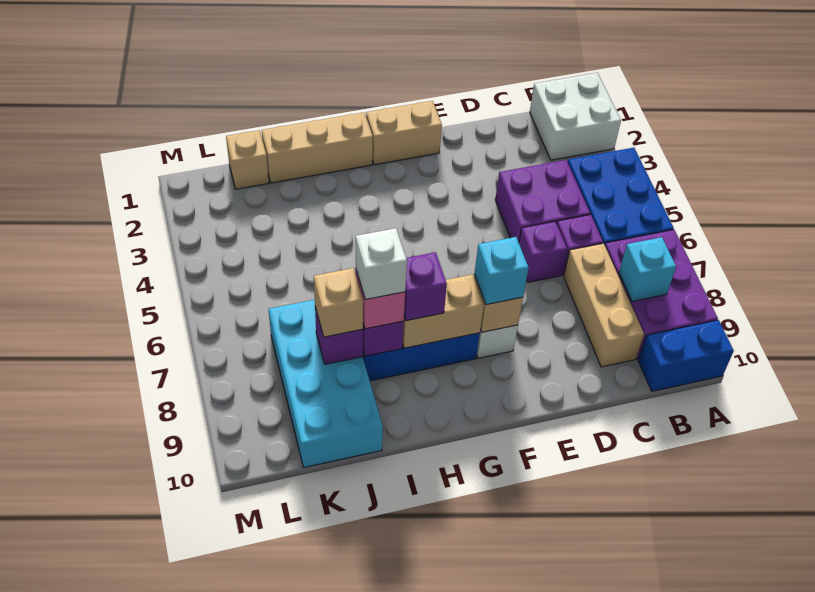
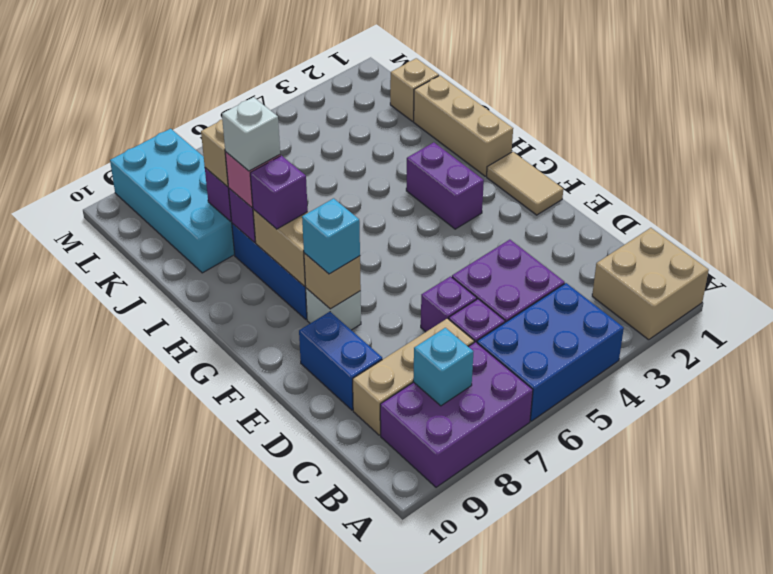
white 2x2 brick [530,73,621,160] -> tan 2x2 brick [592,228,709,340]
blue 1x2 brick [638,320,734,391] -> blue 1x2 brick moved to [299,312,382,410]
tan 1x2 brick [366,101,442,165] -> tan 1x2 tile [487,152,563,215]
none -> purple 1x2 brick [406,142,484,229]
cyan 2x4 brick [269,300,383,467] -> cyan 2x4 brick turned to [110,129,235,273]

